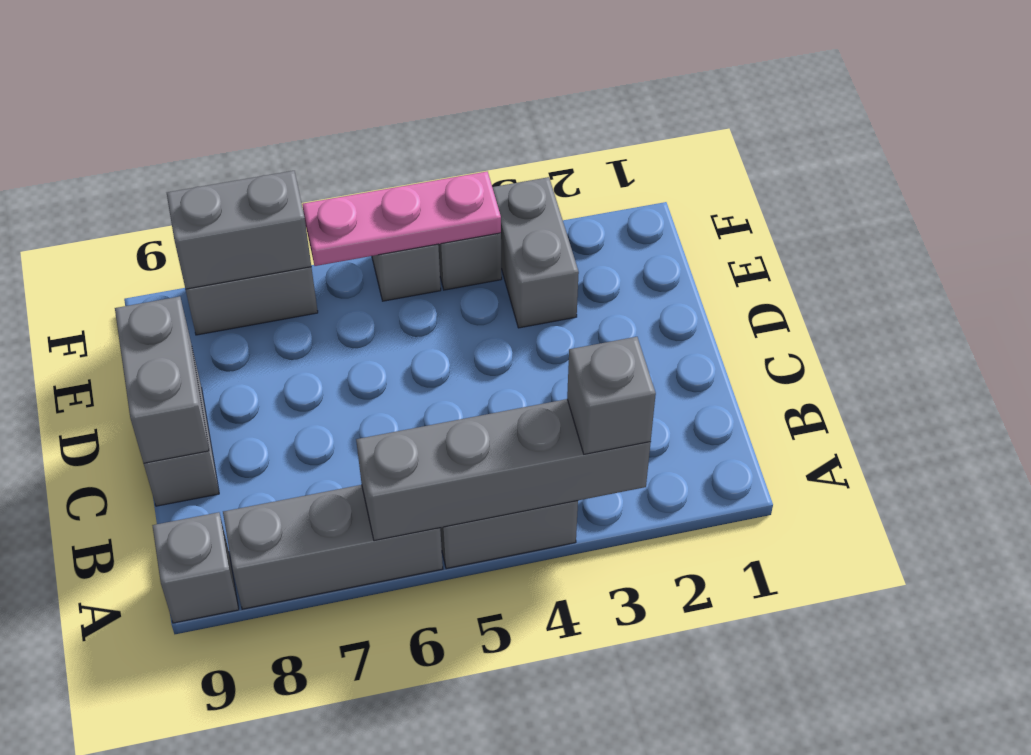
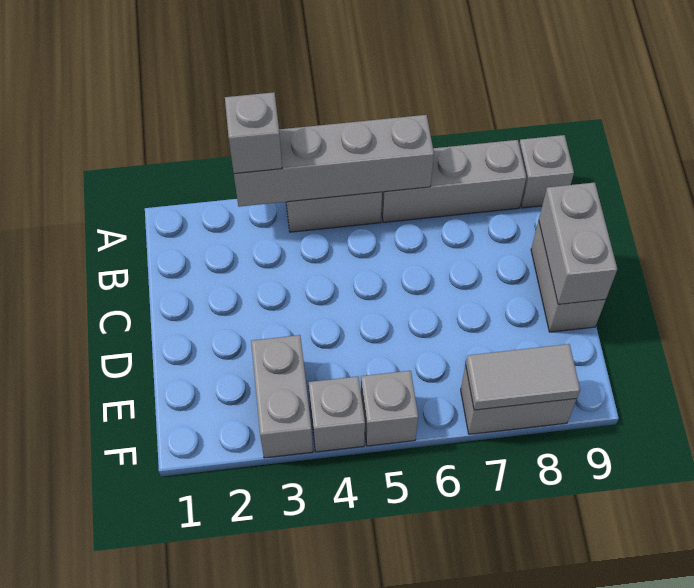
pink 1x3 plate [302,171,501,266] -> none
grey 1x2 brick [167,171,311,289] -> grey 1x2 tile [466,344,580,410]

